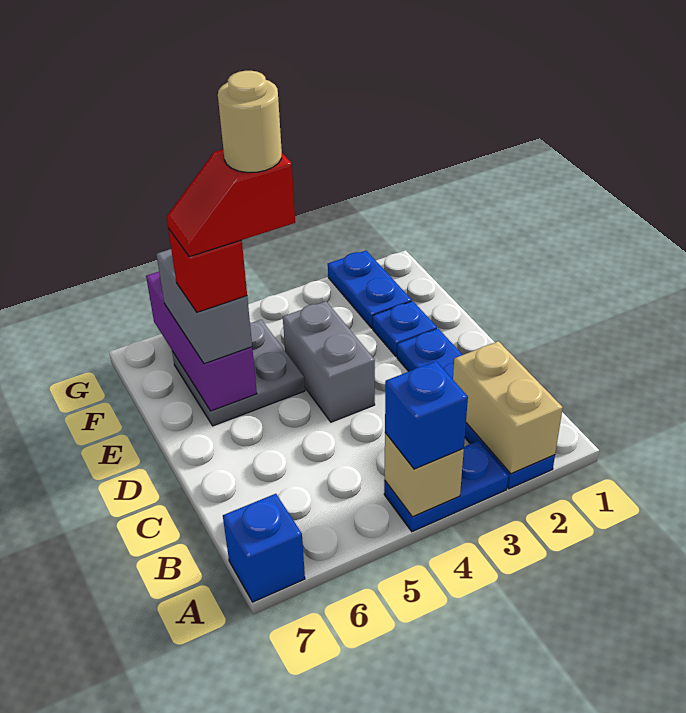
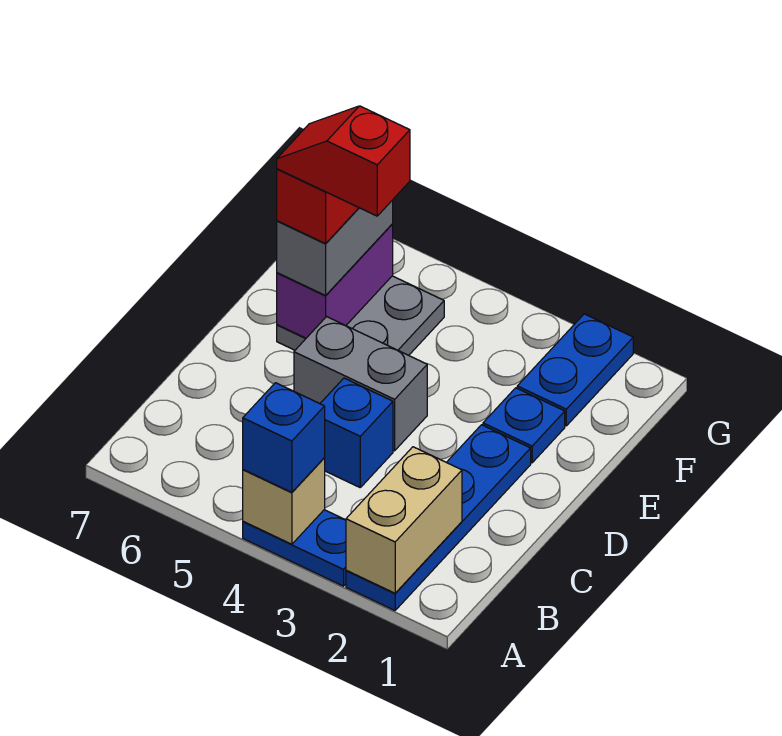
blue 1x1 brick [223,494,305,602] -> blue 1x1 brick moved to [320,378,393,487]
grey 1x2 brick [283,301,375,422] -> grey 1x2 brick turned to [294,317,427,451]
tan 1x1 round brick [218,71,282,173] -> none
purple 1x3 brick [146,272,257,411] -> purple 1x2 brick [277,224,393,338]

